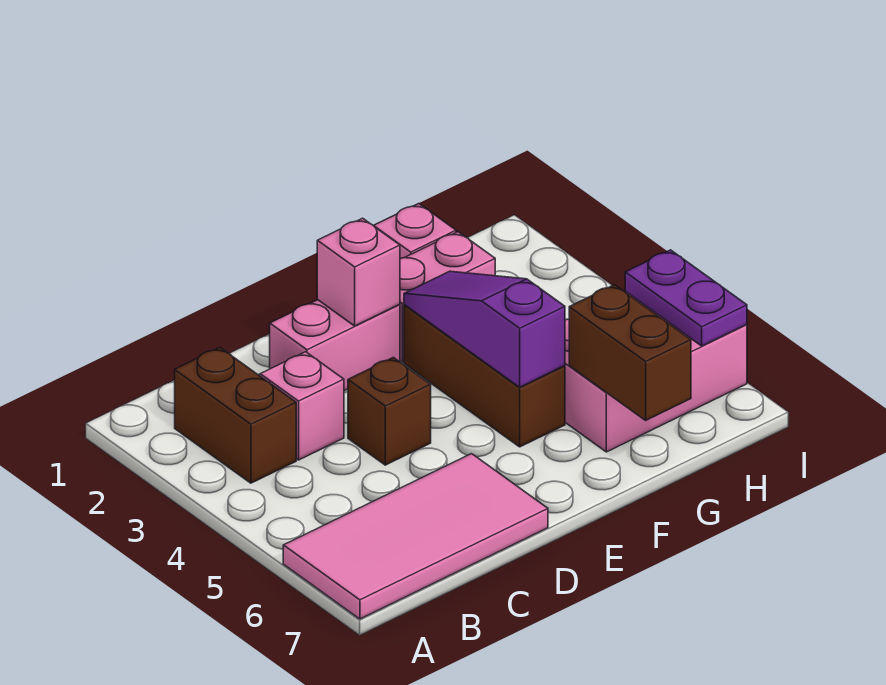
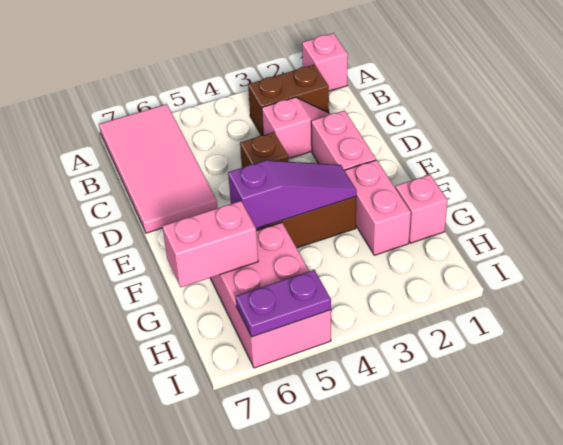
pink 1x1 brick [317,218,400,326] -> pink 1x1 brick moved to [302,33,348,91]
brown 1x2 brick [569,285,691,420] -> pink 1x2 brick [163,201,258,287]

